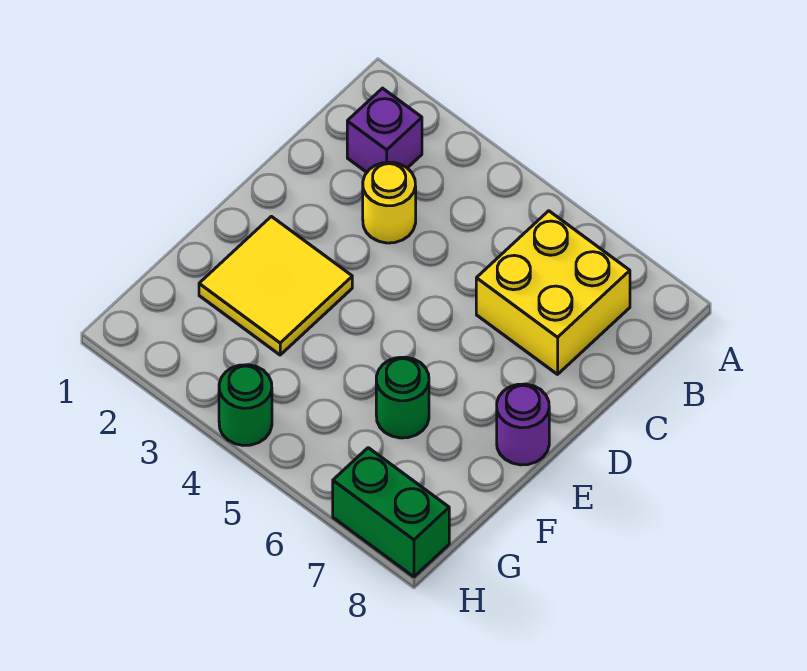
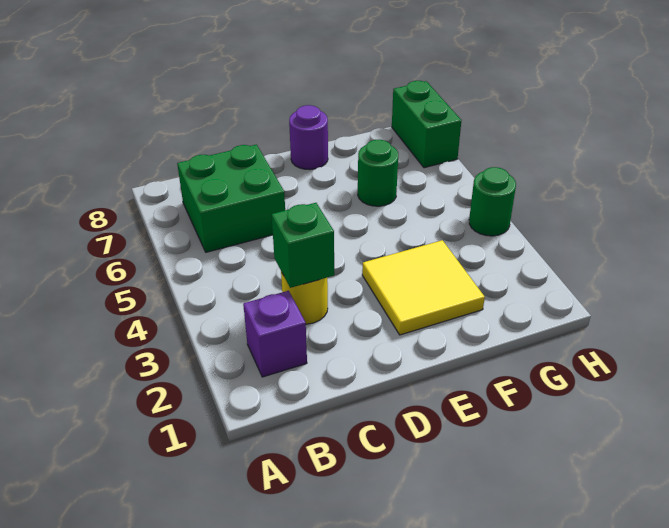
yellow 2x2 brick [476,211,630,374] -> green 2x2 brick [177,145,285,252]
none -> green 1x1 brick [272,203,334,288]

